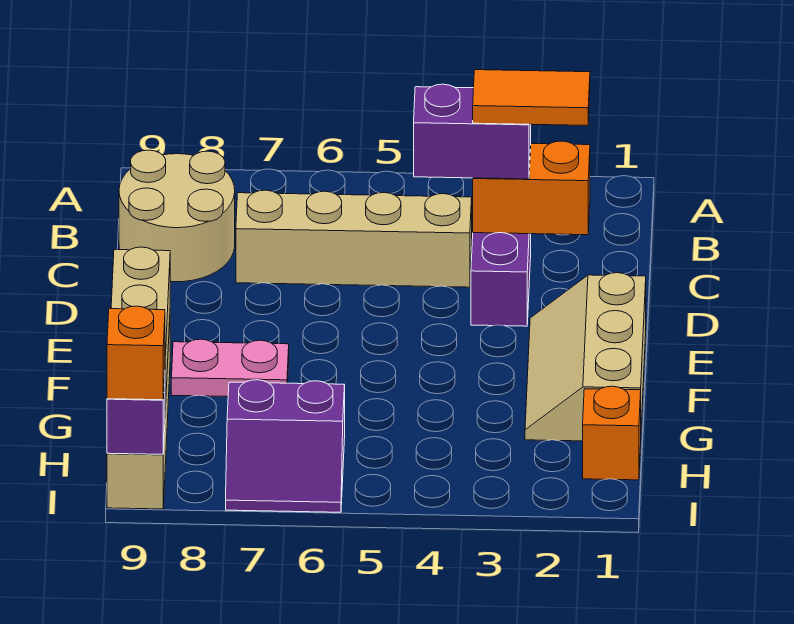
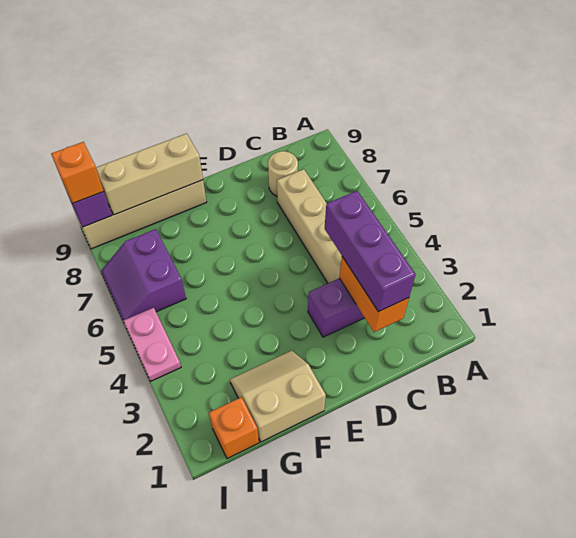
tan 2x2 round brick [119,150,235,282] -> tan 1x1 round brick [268,151,298,196]
orange 1x2 tile [473,70,590,126] -> none
purple 1x2 brick [414,84,531,179] -> purple 1x3 brick [325,191,416,312]
tan 2x3 slope [525,273,646,441] -> tan 2x2 slope [230,351,326,442]
pink 1x2 plate [171,339,289,397] -> pink 1x2 plate moved to [123,308,181,381]

